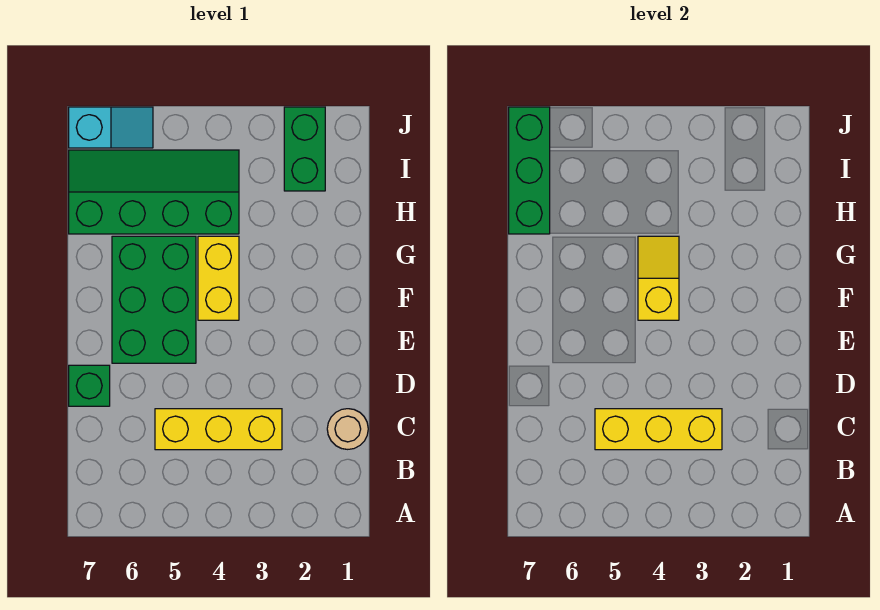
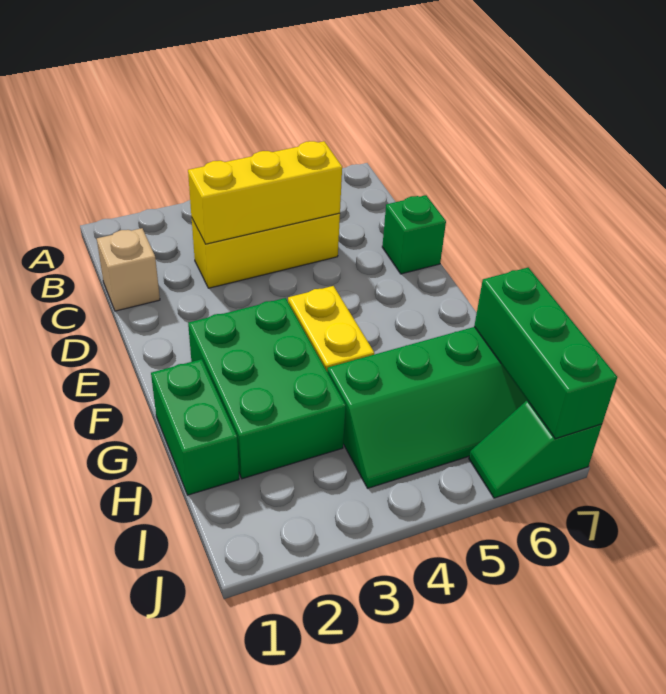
tan 1x1 round brick [327,409,368,449] -> tan 1x1 brick [97,228,160,311]
green 2x3 brick [112,236,196,363] -> green 2x3 brick moved to [188,298,346,479]
yellow 1x2 slope [638,236,679,320] -> none
green 1x2 brick [284,107,325,191] -> green 1x2 brick moved to [151,359,239,495]
cyan 1x2 slope [69,107,153,148] -> green 1x2 slope [469,401,602,498]

